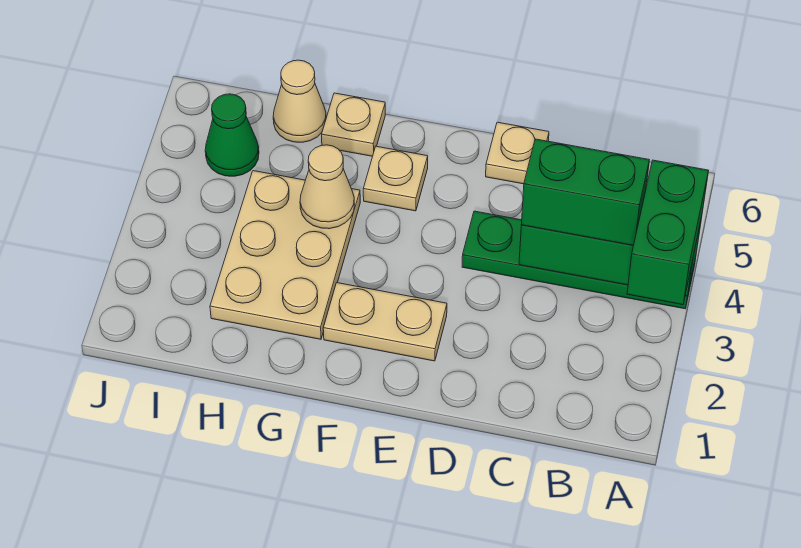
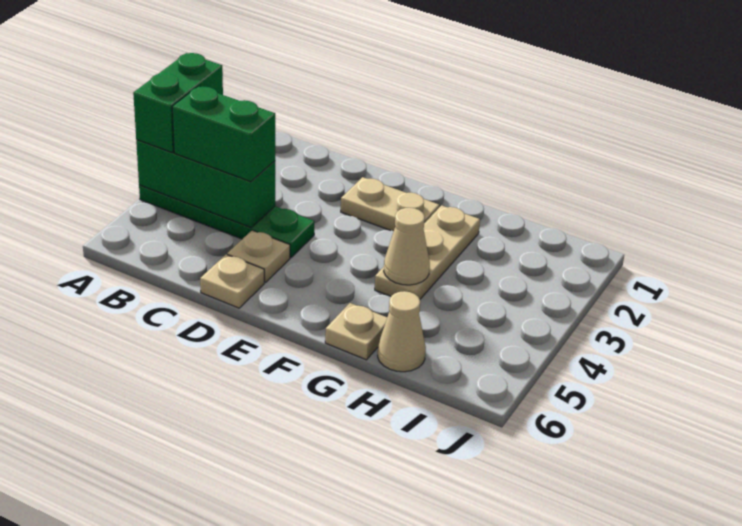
tan 1x1 plate [363,146,428,211] -> tan 1x1 plate moved to [227,230,290,282]
tan 2x3 plate [210,171,360,339] -> tan 1x3 plate [375,205,480,299]
green 1x1 cone [205,94,259,176] -> none

